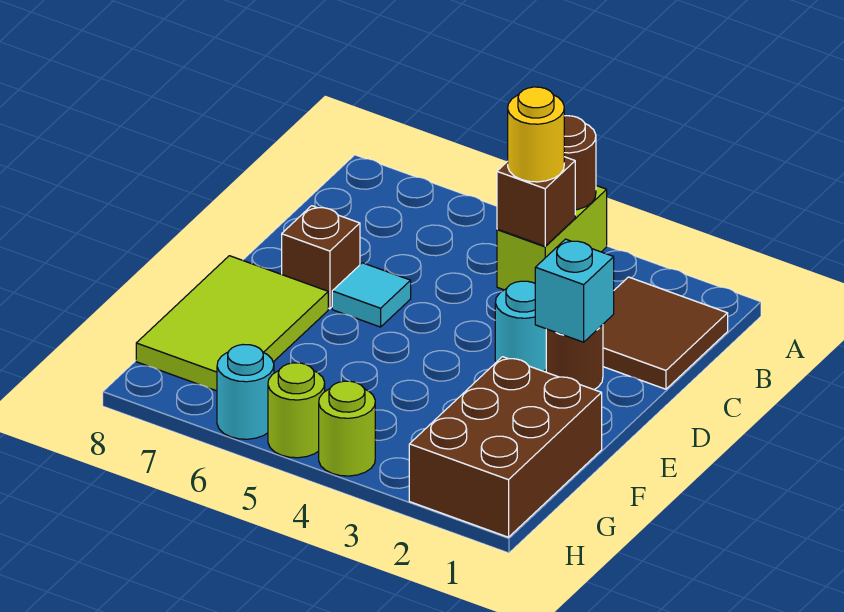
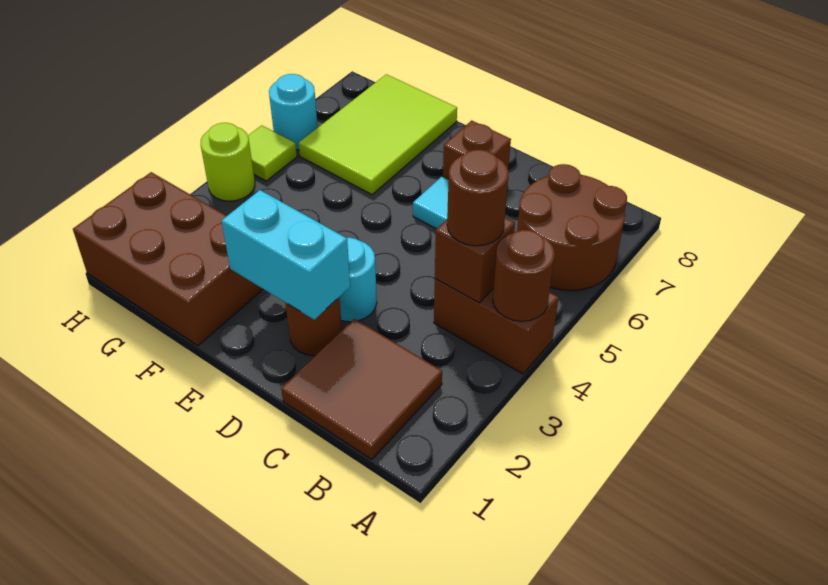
lime 1x2 brick [497,186,607,290] -> brown 1x2 brick [434,279,559,374]
none -> brown 2x2 round brick [517,164,627,290]
yellow 1x1 round brick [508,87,564,182] -> brown 1x1 round brick [447,150,509,246]
cyan 1x1 brick [535,239,614,342] -> cyan 1x2 brick [222,190,350,320]
lime 2x3 tile [136,256,328,391] -> lime 2x3 tile turned to [299,74,457,195]
lime 1x1 round brick [268,363,325,458] -> lime 1x1 tile [248,125,297,181]

